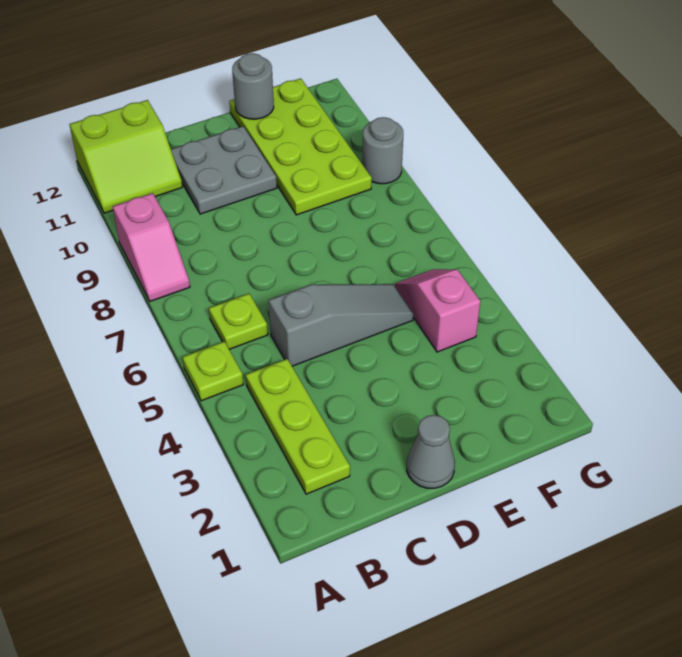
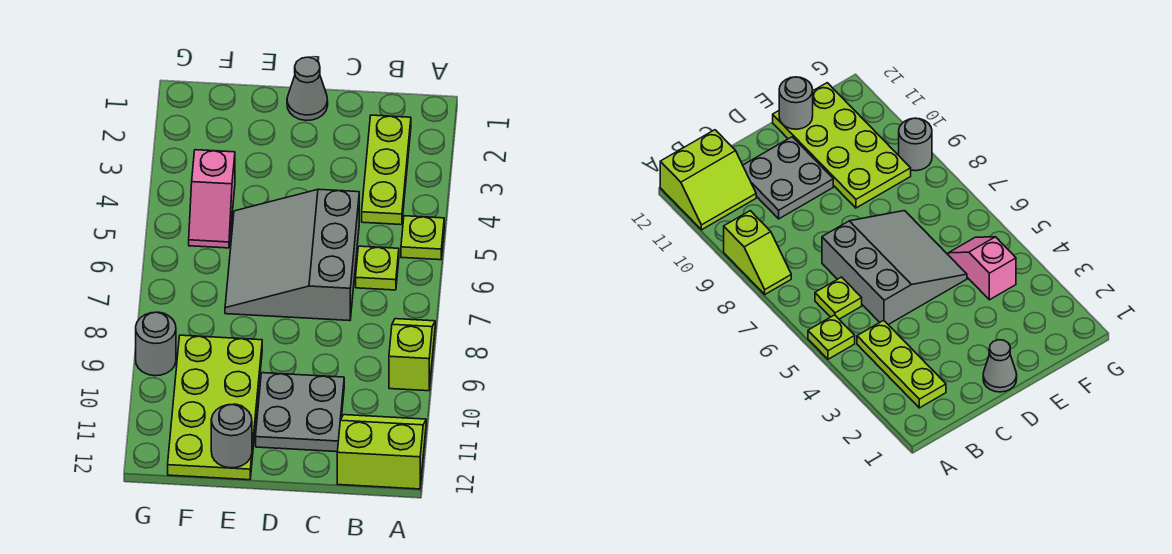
pink 1x2 slope [113,193,190,301] -> lime 1x2 slope [389,319,435,391]
grey 1x3 slope [269,284,413,366] -> grey 3x3 slope [225,189,359,321]

